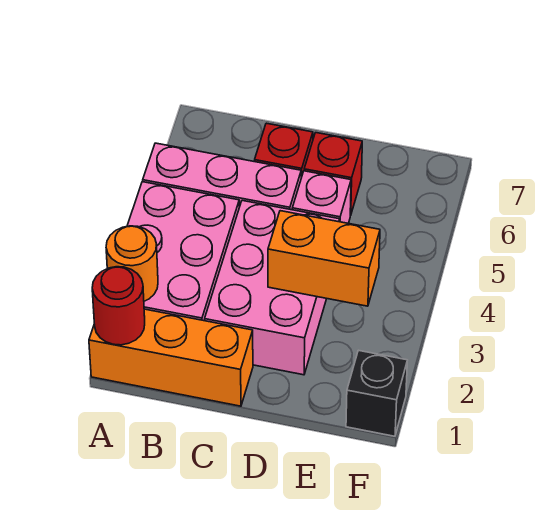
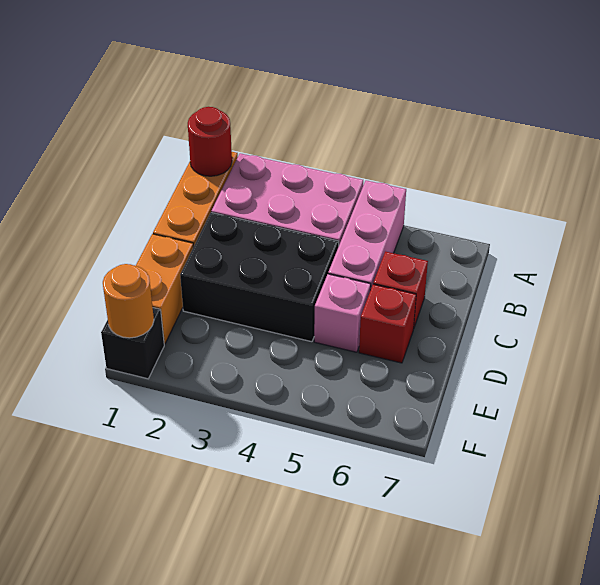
orange 1x1 round brick [106,226,158,301] -> orange 1x1 round brick moved to [103,264,154,338]
pink 2x3 brick [205,201,340,375] -> black 2x3 brick [180,213,339,342]
orange 1x2 brick [268,211,380,306] -> orange 1x2 brick moved to [136,234,193,344]

